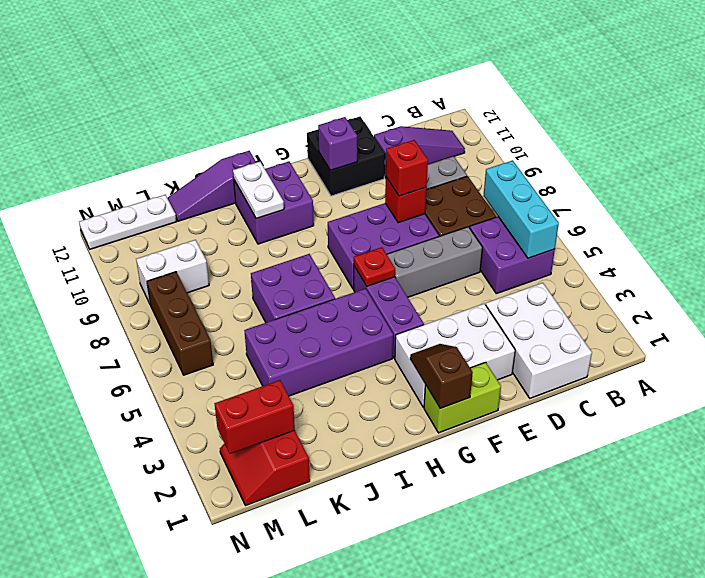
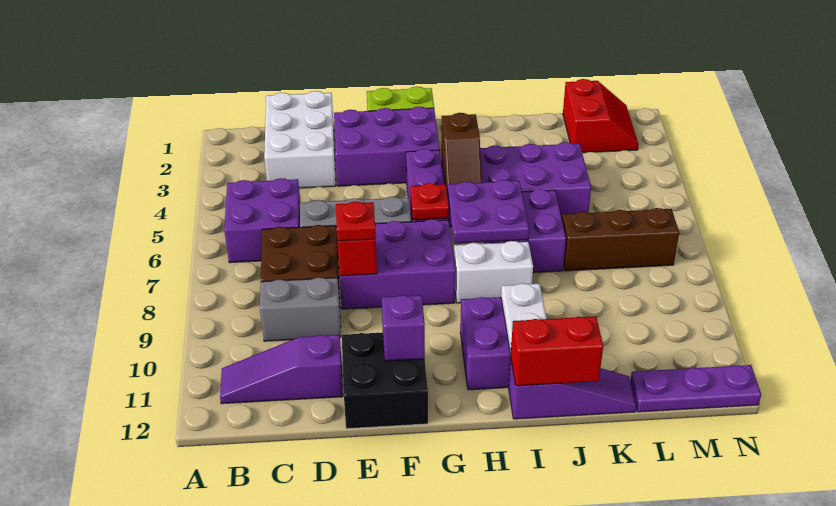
cyan 1x3 brick [484,160,559,258] -> none
white 2x3 brick [395,304,515,407] -> purple 2x3 brick [334,106,440,186]
red 1x1 brick [386,140,428,196] -> red 1x1 plate [336,201,376,241]
brown 1x2 slope [410,344,473,408] -> brown 1x2 slope moved to [441,113,482,190]
none -> purple 2x2 plate [447,180,529,243]
red 1x2 brick [215,380,295,454] -> red 1x2 brick moved to [511,316,603,386]
white 1x2 brick [136,240,209,304] -> white 1x2 brick moved to [454,241,533,303]
white 1x3 plate [79,195,176,249] -> purple 1x3 plate [630,365,761,412]
brown 1x3 brick [147,272,213,375] -> brown 1x3 brick turned to [562,208,679,271]

